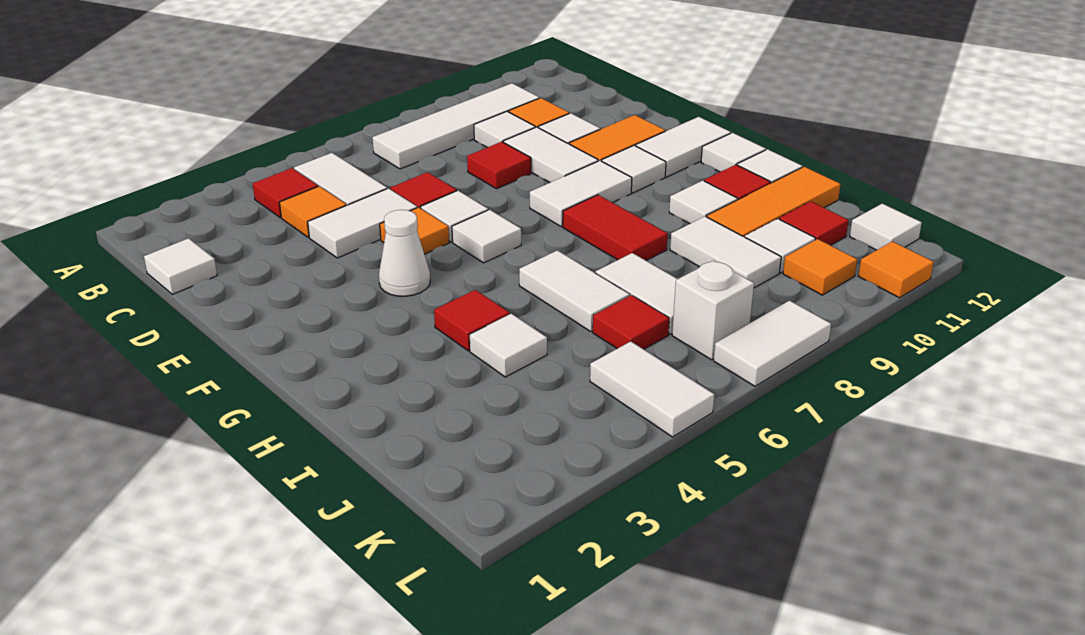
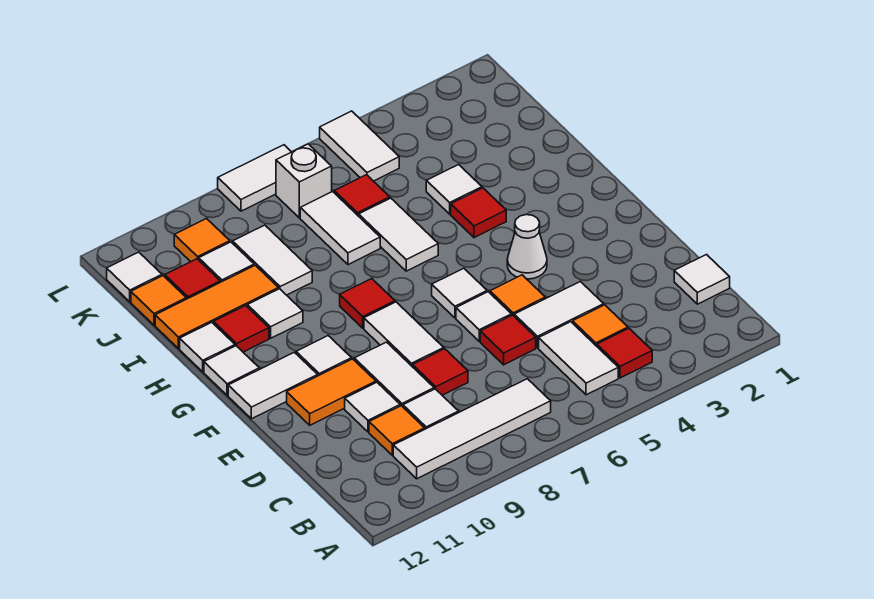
white 1x2 tile [530,161,632,227] -> white 1x2 tile turned to [364,302,444,367]
red 1x2 tile [563,195,668,260] -> red 1x1 tile [340,279,395,328]
orange 1x1 tile [859,241,934,298] -> orange 1x1 tile moved to [131,276,186,325]

